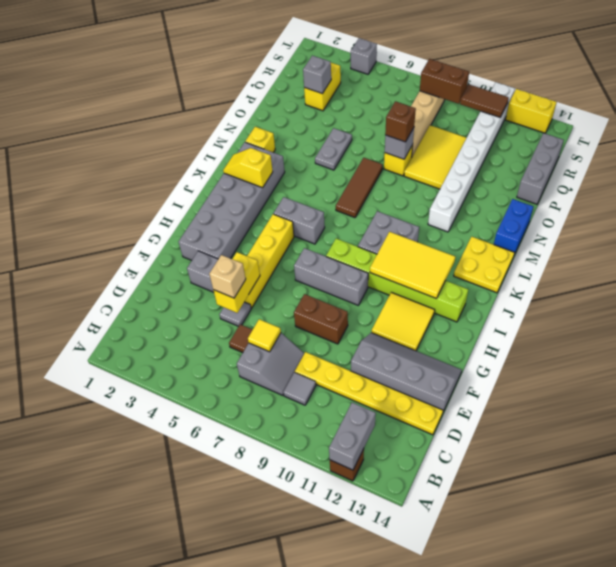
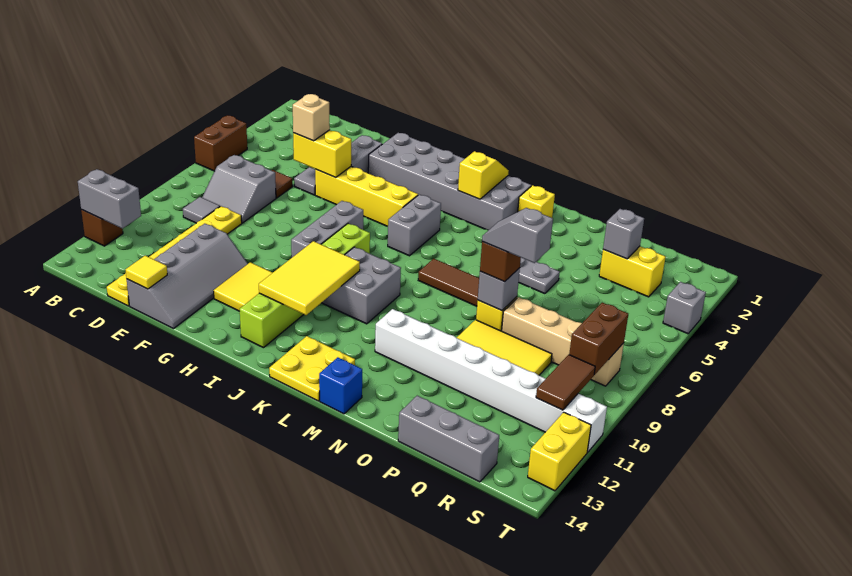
yellow 1x1 tile [248,319,281,352] -> yellow 1x1 tile moved to [125,256,167,289]
brown 1x2 brick [294,294,348,344] -> brown 1x2 brick moved to [194,116,247,171]
blue 1x2 brick [494,199,533,255] -> blue 1x1 brick [319,357,362,414]
none -> grey 1x2 slope [482,208,553,263]

